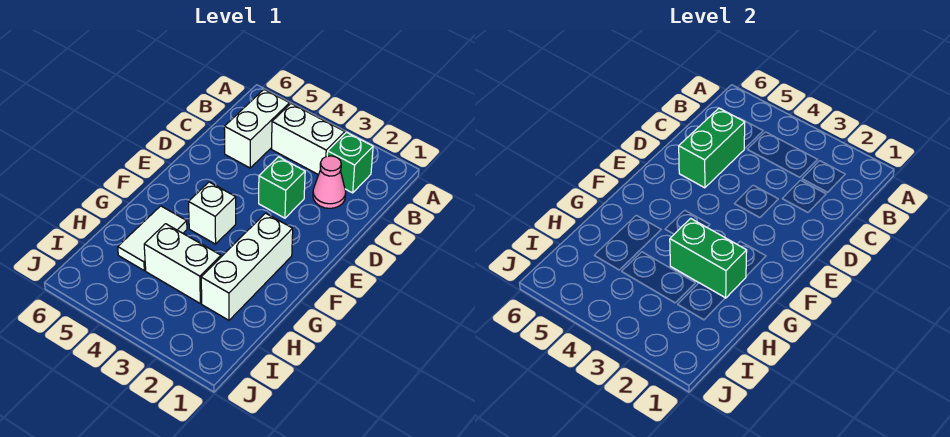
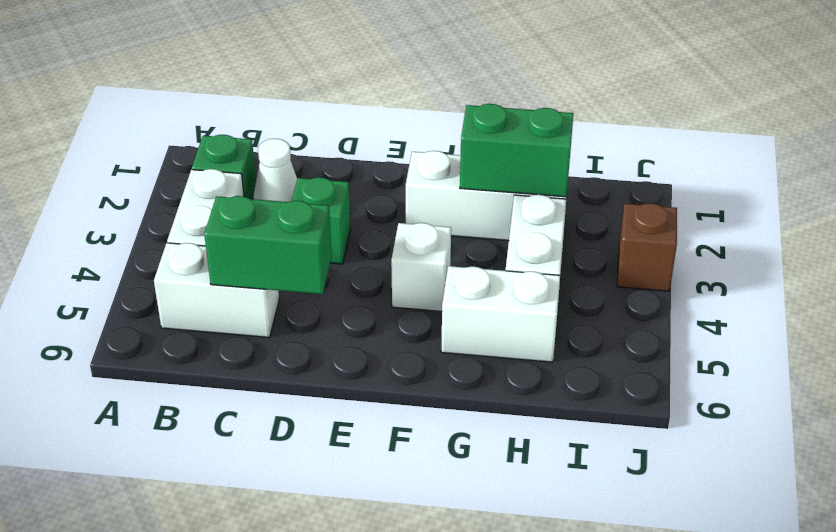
pink 1x1 cone [313,156,346,208] -> white 1x1 cone [253,139,297,202]
green 1x2 brick [670,218,747,298] -> green 1x2 brick turned to [460,104,573,197]
white 1x2 tile [118,206,187,270] -> white 1x2 brick [441,266,560,362]
none -> brown 1x1 brick [617,203,677,291]

